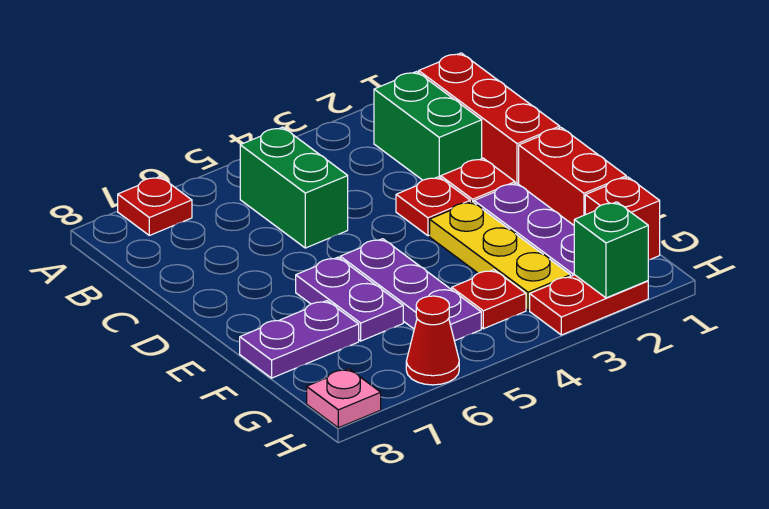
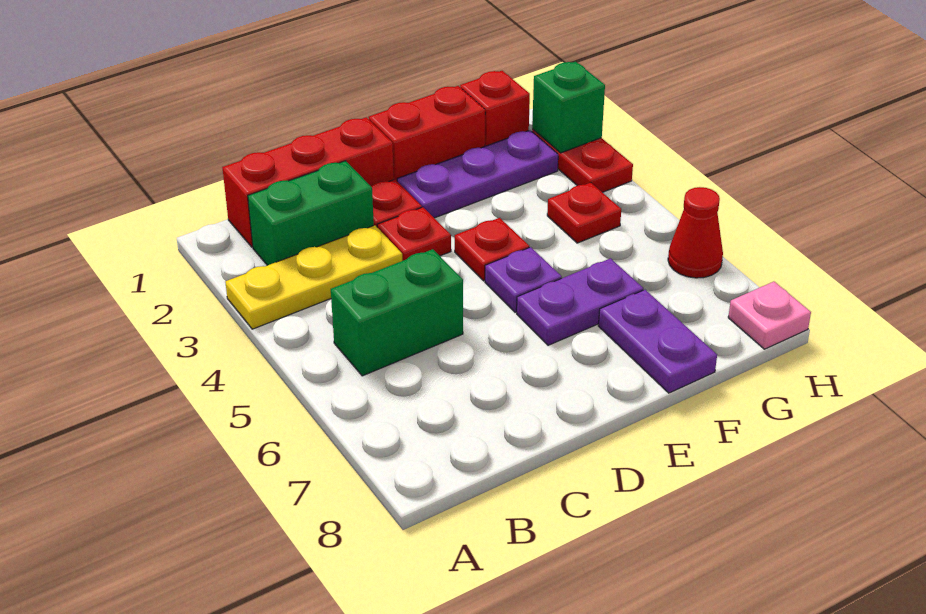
red 1x1 plate [118,177,192,235] -> red 1x1 plate moved to [455,218,529,281]
yellow 1x3 plate [430,202,570,310] -> yellow 1x3 plate moved to [225,225,402,329]
purple 1x3 plate [340,239,481,341] -> purple 1x1 plate [485,247,562,312]

